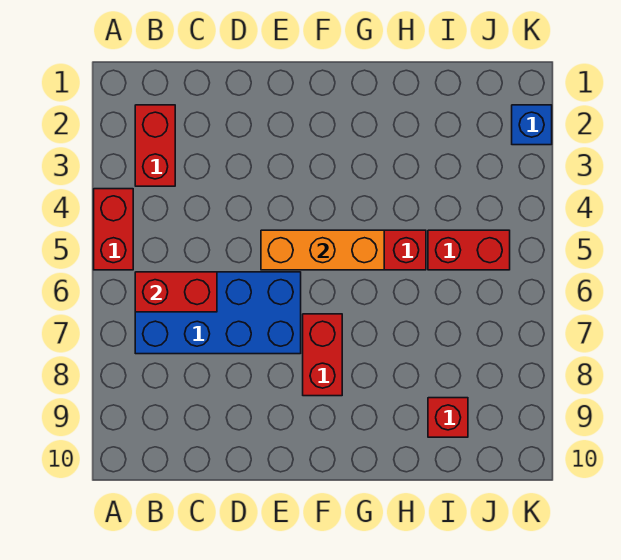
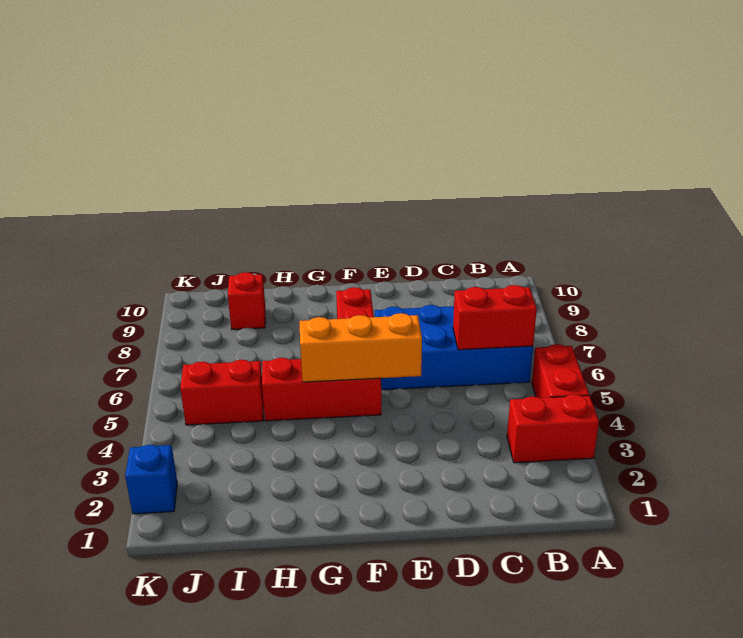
red 1x2 brick [135,105,175,186] -> red 1x2 brick turned to [507,394,599,463]

